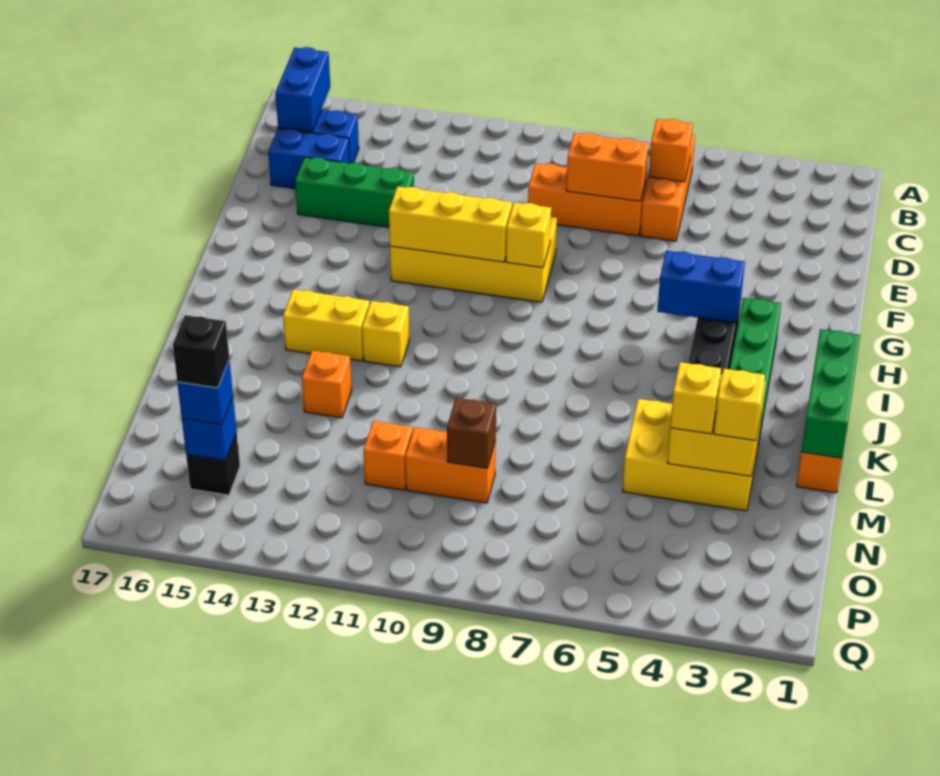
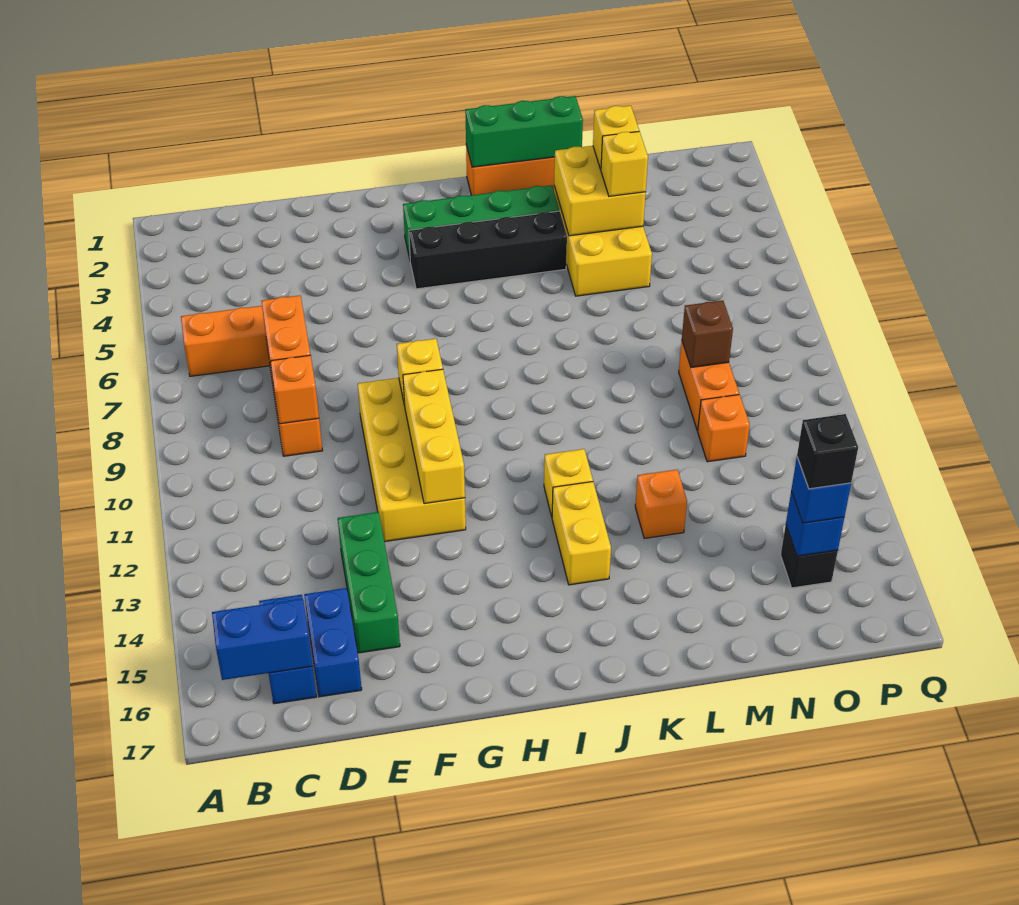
orange 1x1 brick [649,119,693,182] -> orange 1x1 brick moved to [270,355,319,424]
blue 1x2 brick [657,251,745,323] -> none

